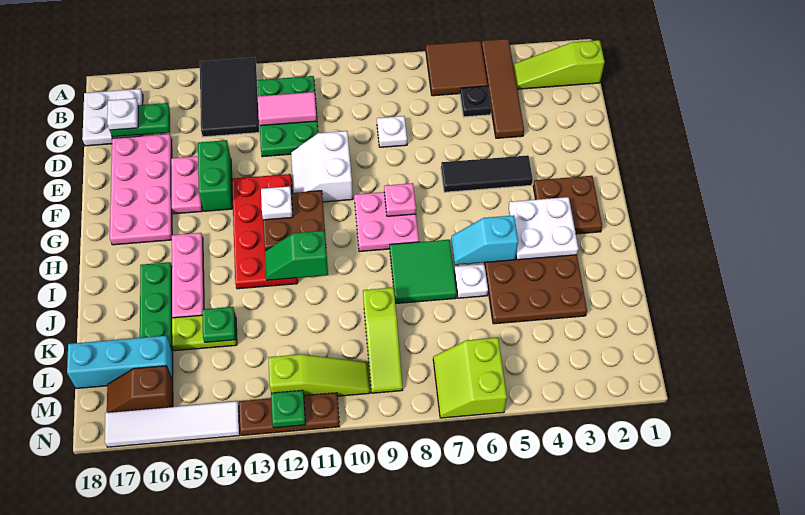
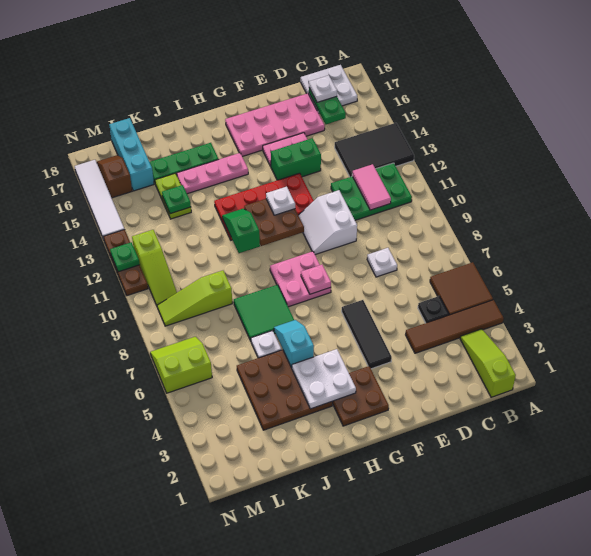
white 2x2 slope [291,131,353,202] -> white 2x2 slope turned to [298,190,357,255]

